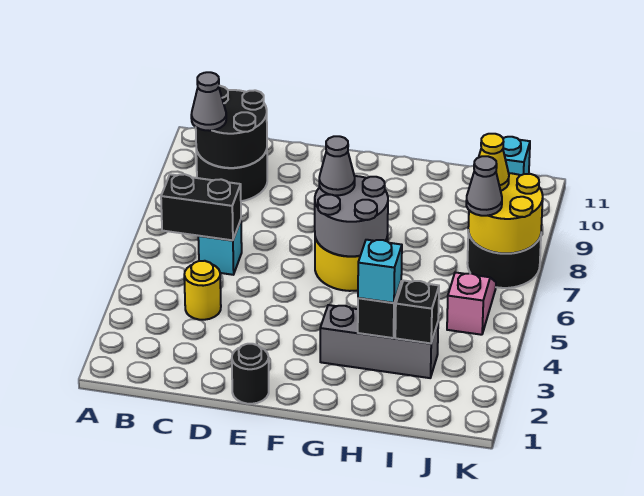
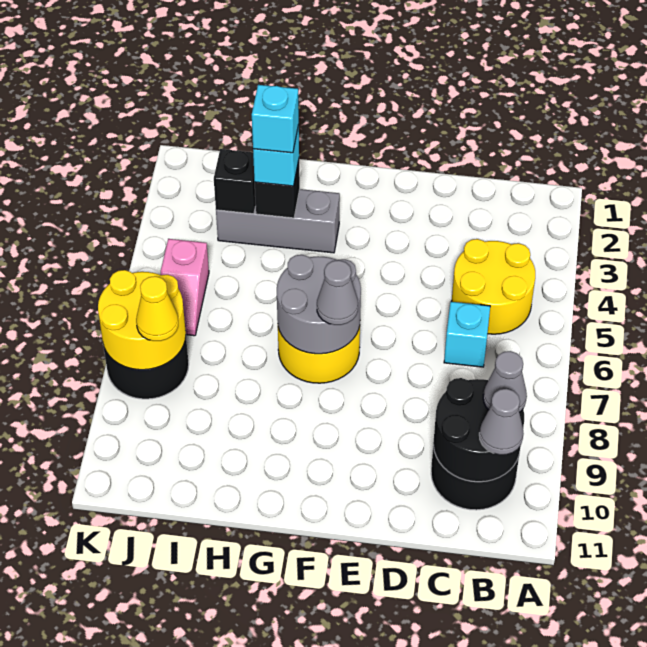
black 1x2 brick [161,174,241,240] -> none
yellow 1x1 round brick [184,261,221,320] -> yellow 2x2 round brick [452,239,535,334]
black 1x1 round brick [232,344,269,404] -> none
grey 1x1 cone [466,156,502,216] -> grey 1x1 cone moved to [479,389,524,455]
cyan 1x1 brick [503,137,530,175] -> cyan 1x1 brick moved to [252,85,299,153]

